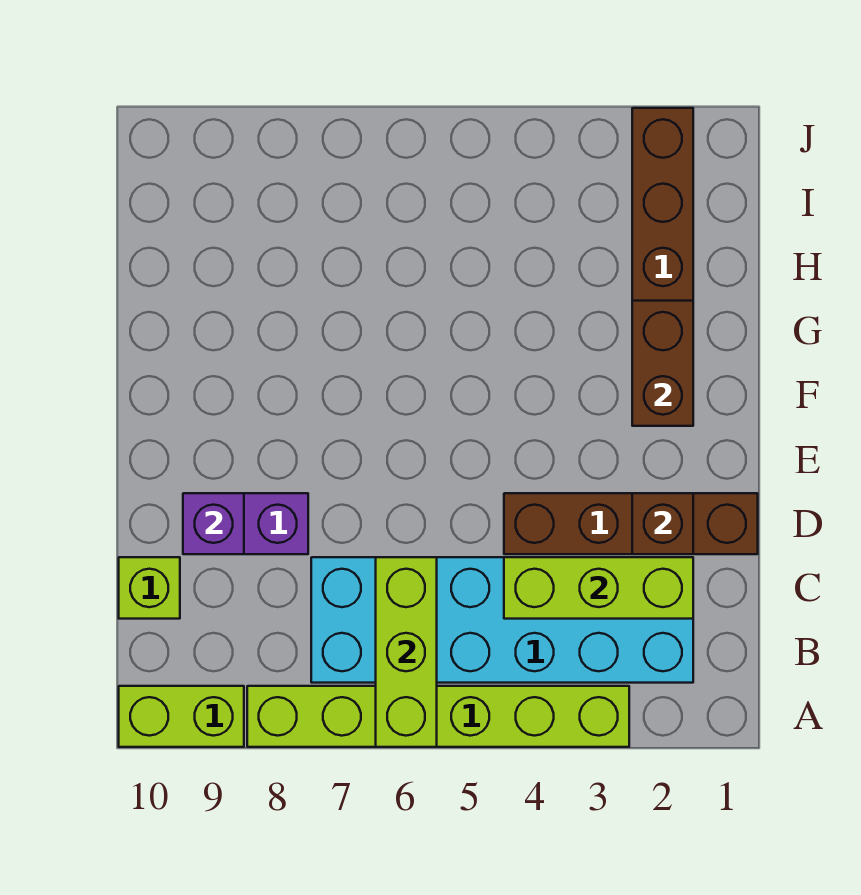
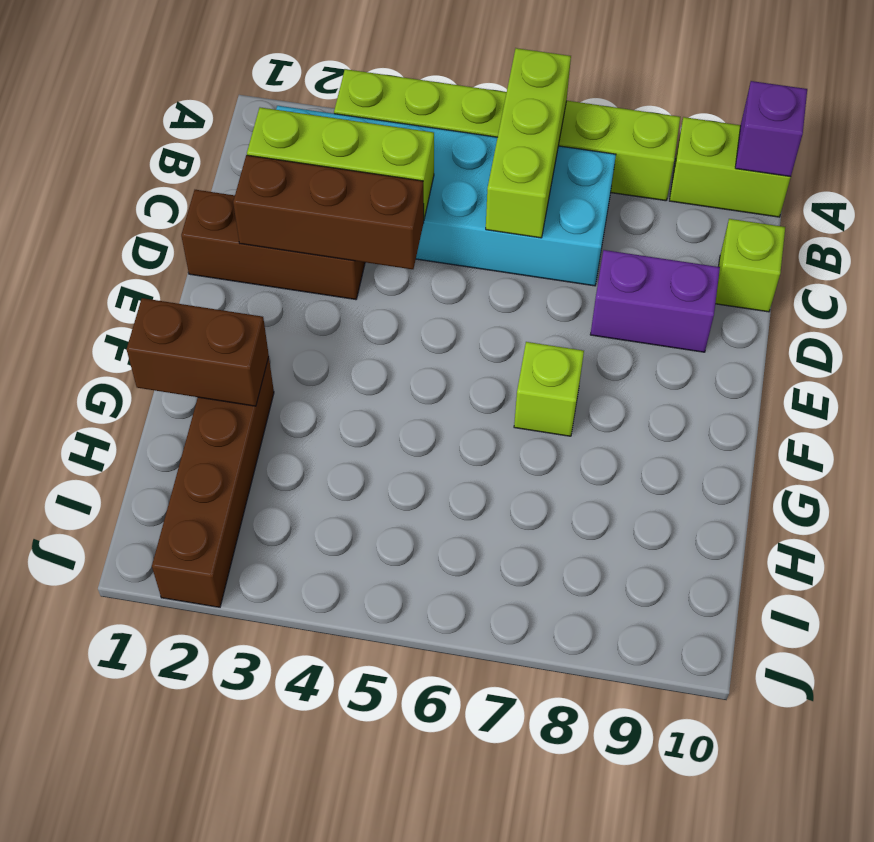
brown 1x4 brick [504,493,758,554] -> brown 1x3 brick [181,190,365,300]
brown 1x1 brick [632,493,693,554] -> brown 1x3 brick [233,155,424,269]
purple 1x1 brick [183,493,244,554] -> purple 1x1 brick moved to [735,81,807,177]
brown 1x2 brick [632,301,693,426] -> brown 1x2 brick turned to [127,298,269,406]
none -> lime 1x1 brick [514,342,584,436]

